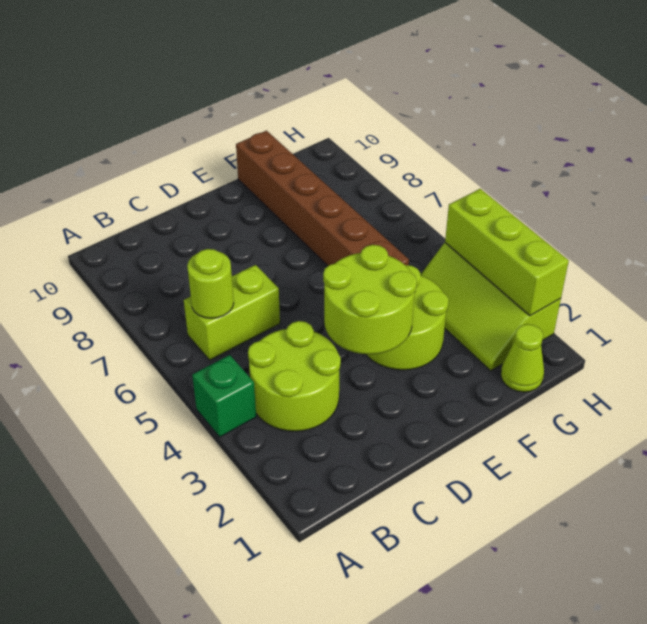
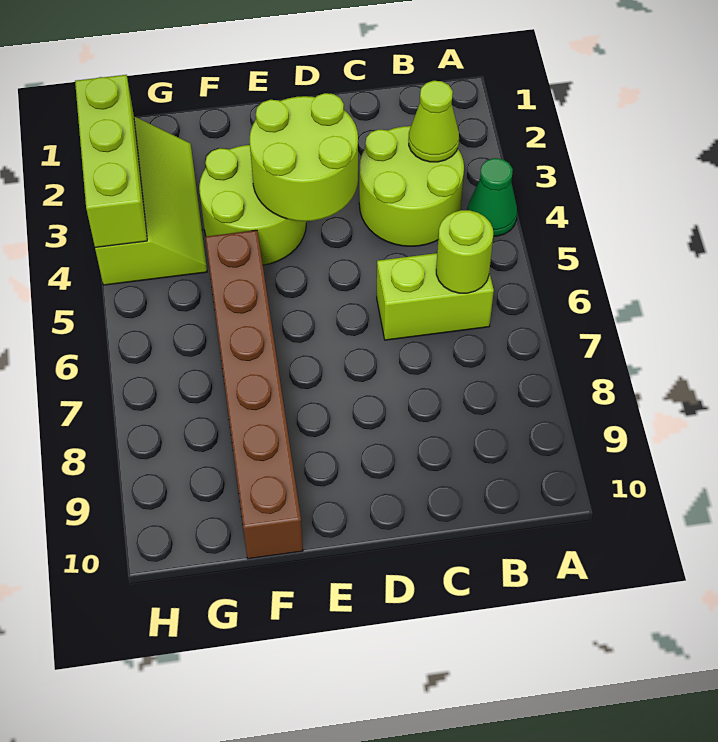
green 1x1 brick [192,355,256,437] -> green 1x1 cone [467,158,517,236]
lime 1x1 cone [501,324,544,392] -> lime 1x1 cone moved to [409,81,459,162]

